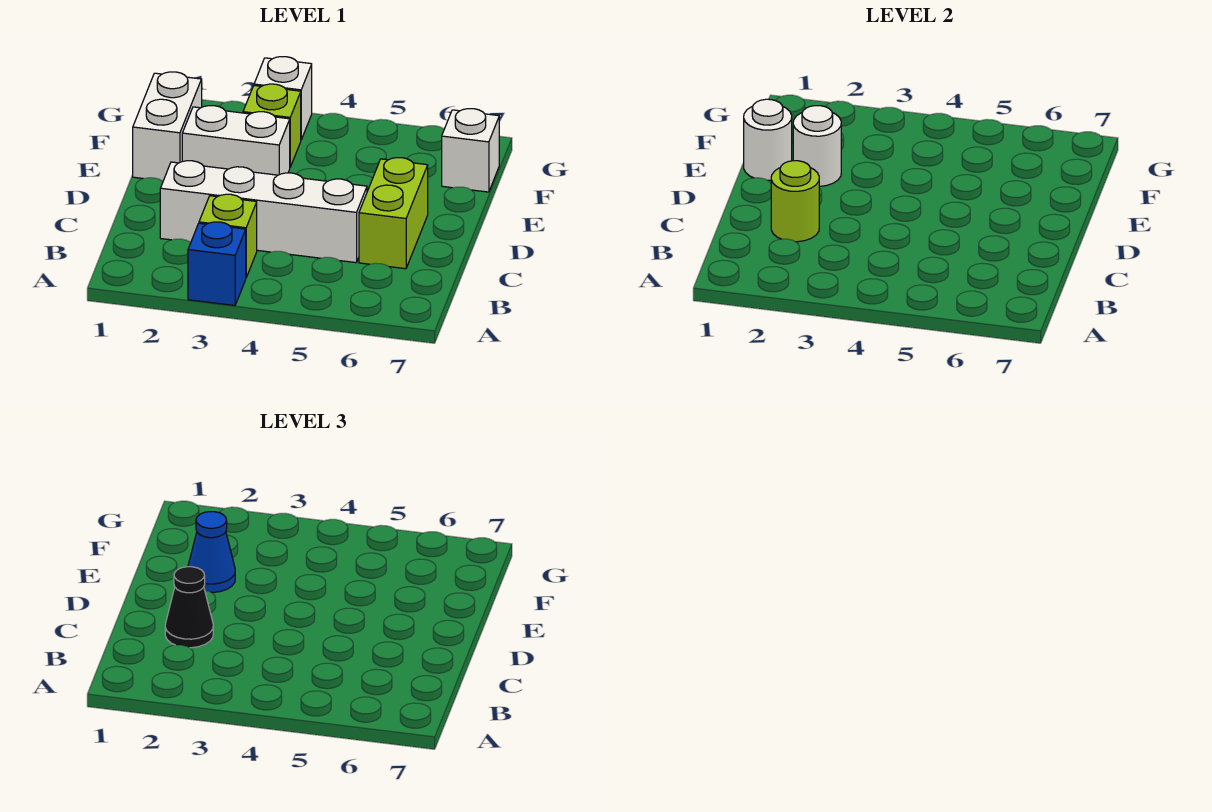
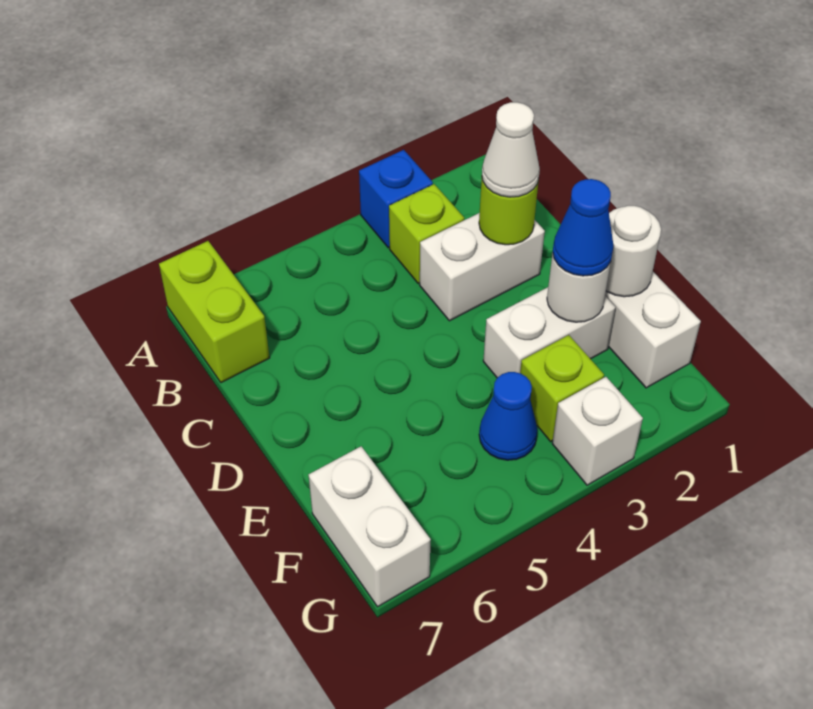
white 1x4 brick [160,161,367,263] -> white 1x2 brick [420,213,545,321]
black 1x1 cone [165,567,213,648] -> white 1x1 cone [482,102,540,197]
lime 1x2 brick [359,158,428,269] -> lime 1x2 brick moved to [159,241,270,383]
none -> blue 1x1 cone [479,372,538,460]
white 1x1 brick [442,109,499,192] -> white 1x2 brick [309,446,431,607]

